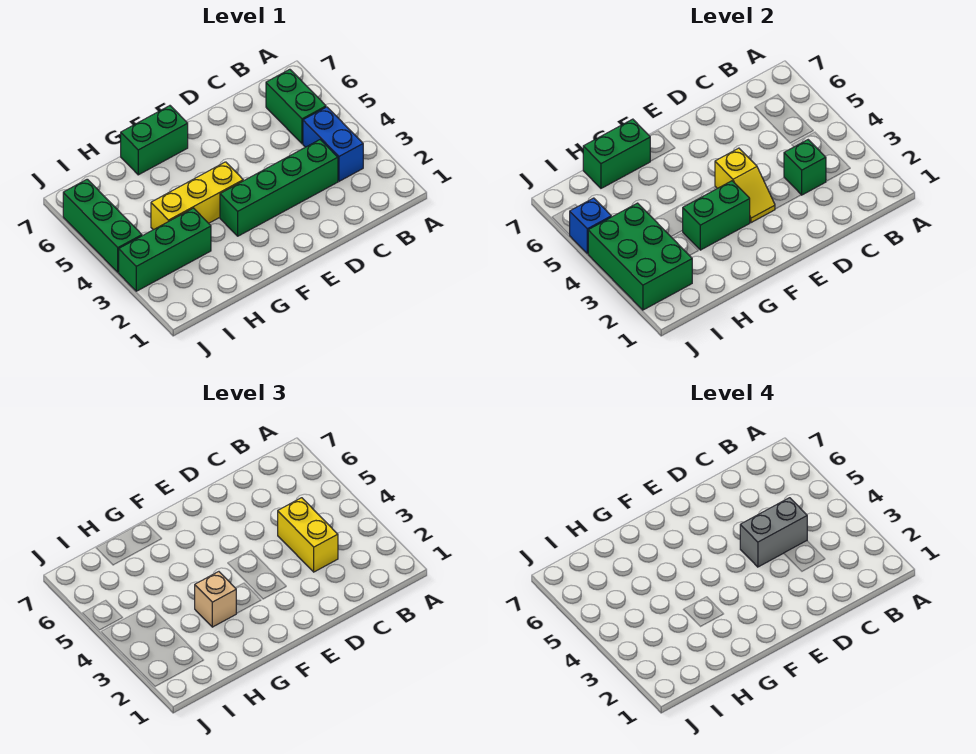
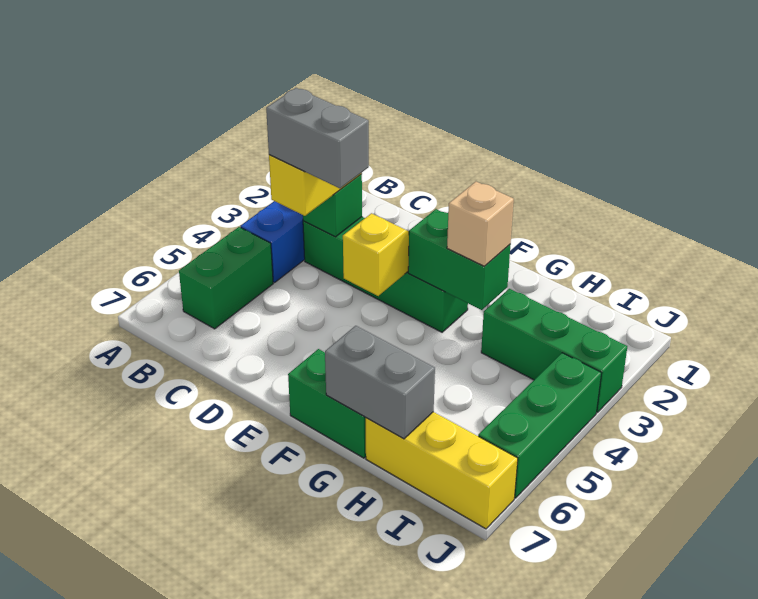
yellow 1x3 brick [151,162,243,230] -> yellow 1x3 brick moved to [366,412,518,529]
green 1x2 brick [583,119,650,188] -> grey 1x2 brick [325,326,435,439]
green 2x3 brick [588,203,692,310] -> none
blue 1x1 brick [570,198,611,254] -> none

